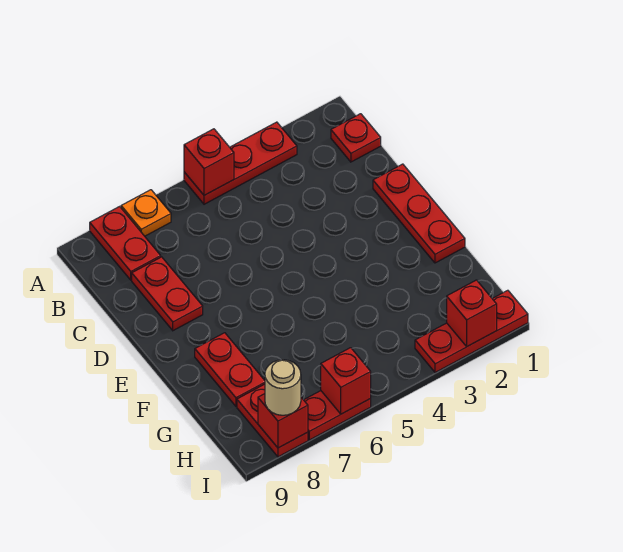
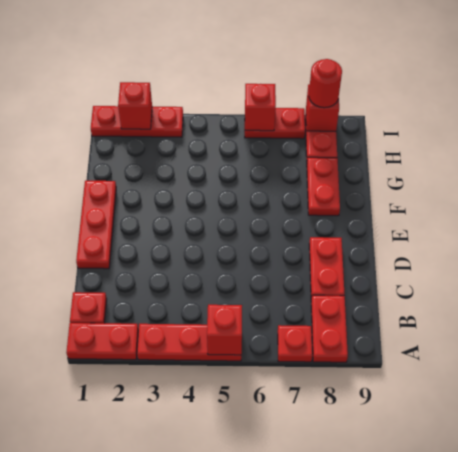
none -> red 1x2 plate [66,323,138,360]
orange 1x1 plate [121,190,171,236] -> red 1x1 plate [278,325,312,362]
tan 1x1 round brick [265,360,301,415] -> red 1x1 round brick [309,59,342,108]

